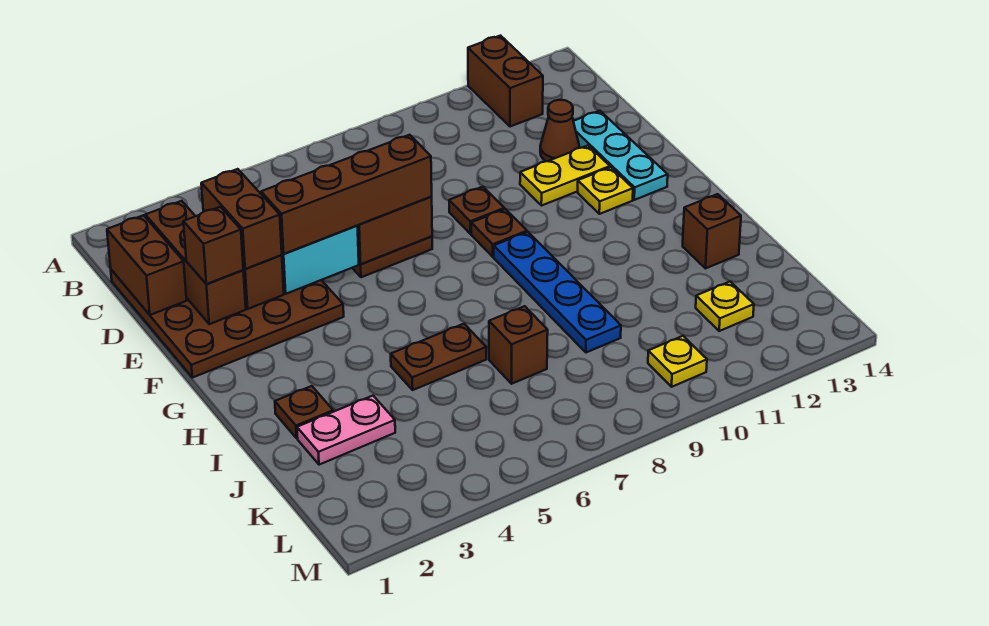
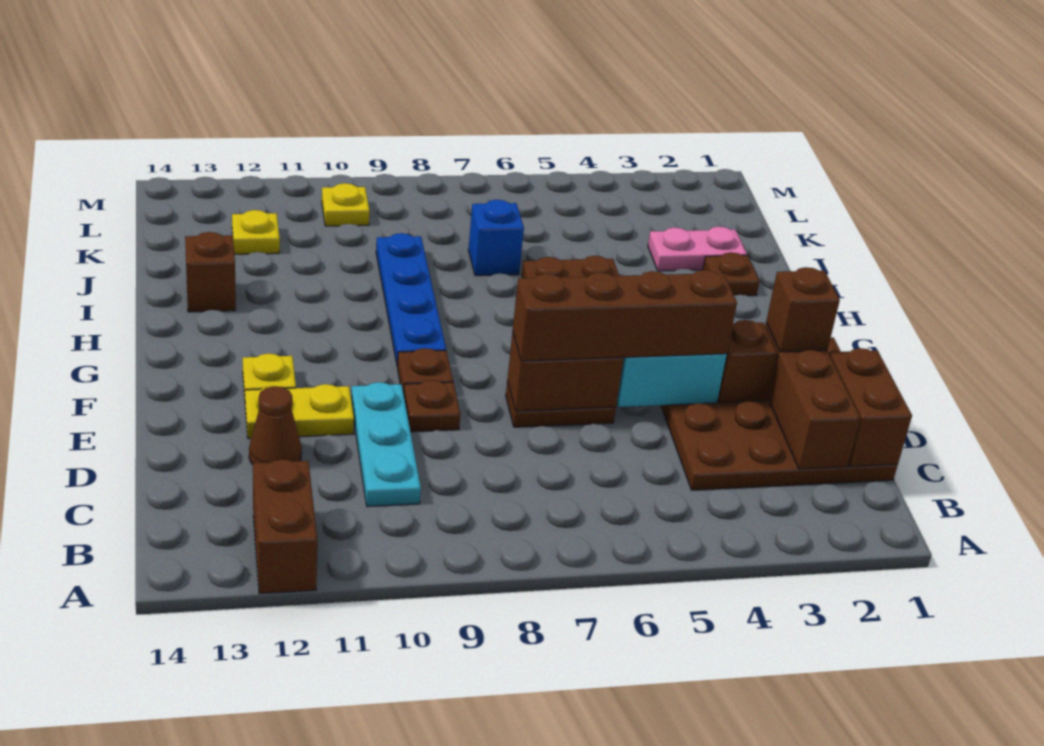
brown 1x2 brick [201,169,282,269] -> none
cyan 1x3 plate [573,111,668,200] -> cyan 1x3 plate moved to [351,382,421,507]
brown 1x1 brick [489,306,548,384] -> blue 1x1 brick [468,200,524,276]

